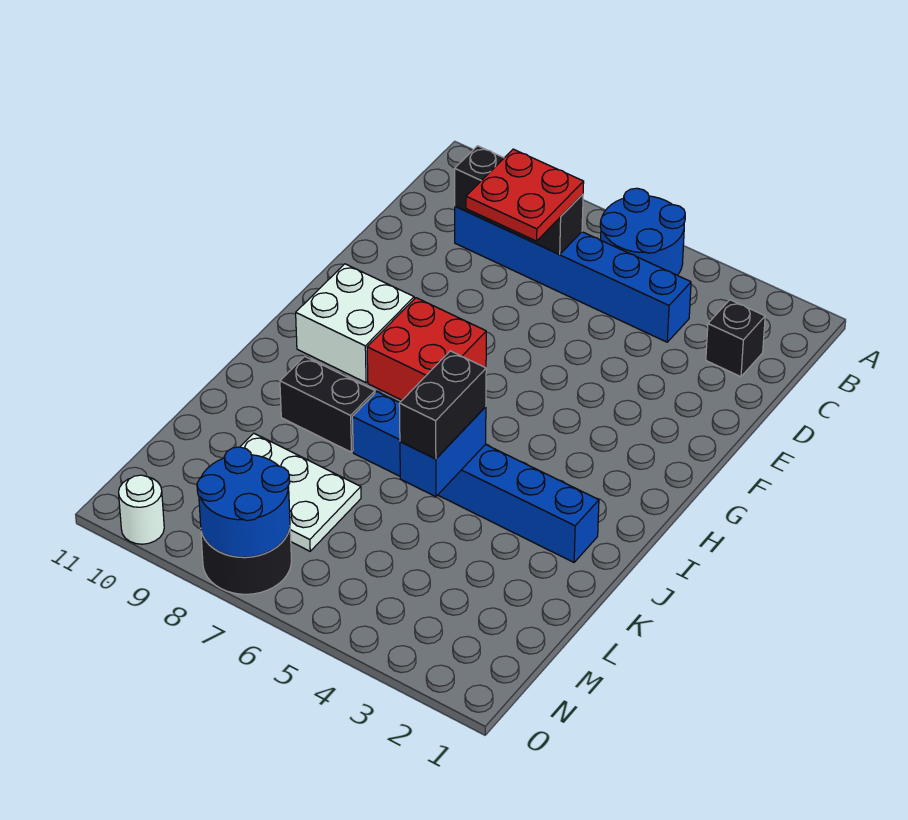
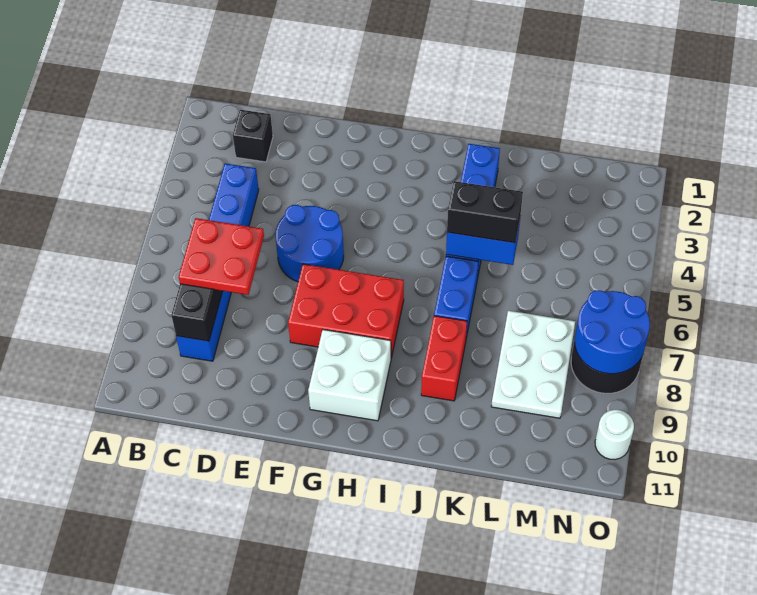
blue 2x2 round brick [600,188,685,275] -> blue 2x2 round brick moved to [275,205,344,282]
red 2x2 brick [367,298,486,400] -> red 2x3 brick [288,264,404,358]
black 1x2 brick [280,356,375,452] -> red 1x2 brick [421,316,467,401]

